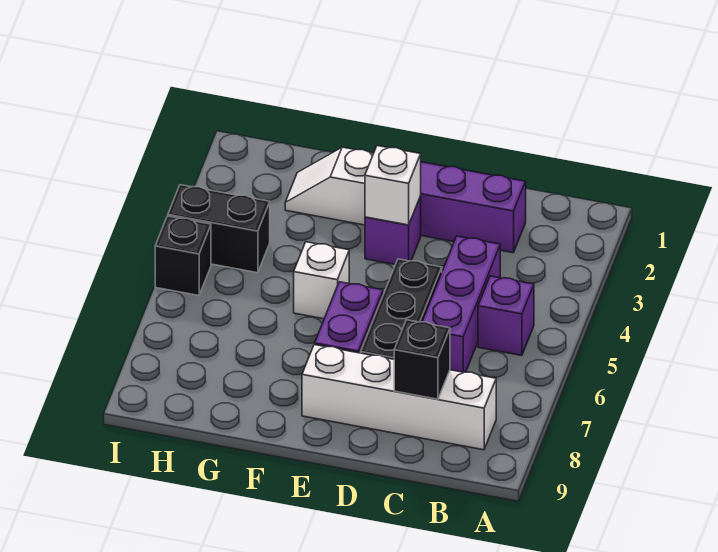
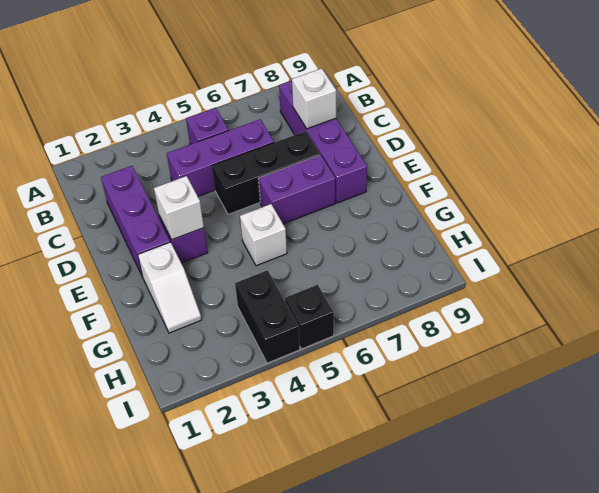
white 1x4 brick [302,345,496,450] -> purple 1x4 brick [279,81,367,203]
black 1x1 brick [394,320,450,399] -> white 1x1 brick [292,68,336,129]

